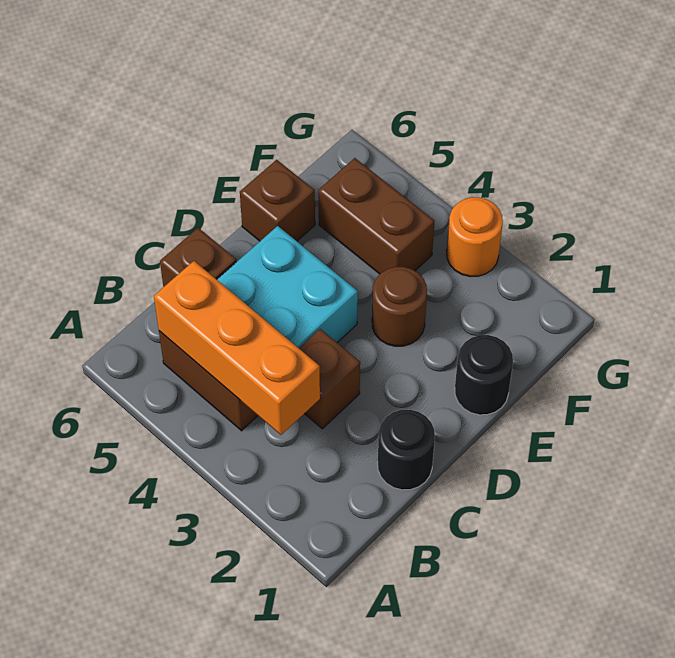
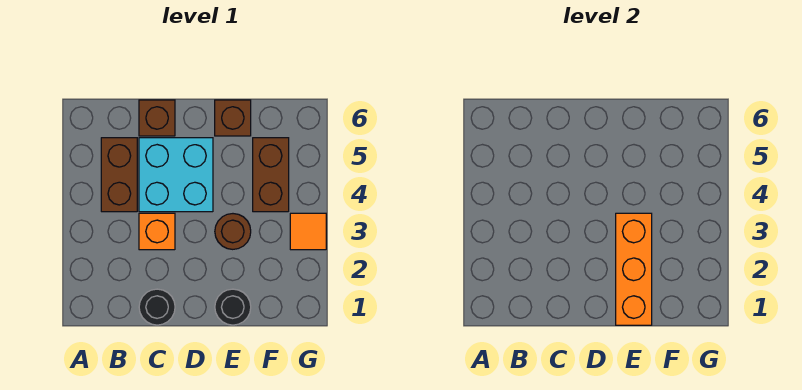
orange 1x3 brick [154,261,320,435] -> orange 1x3 brick moved to [616,213,652,325]
brown 1x1 brick [299,329,360,429] -> orange 1x1 brick [139,213,175,250]
orange 1x1 round brick [447,197,503,277] -> orange 1x1 tile [290,213,326,250]

